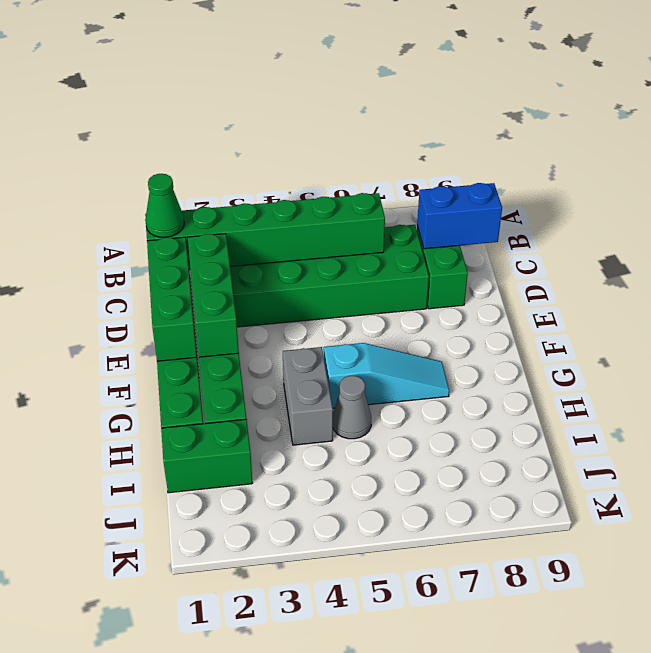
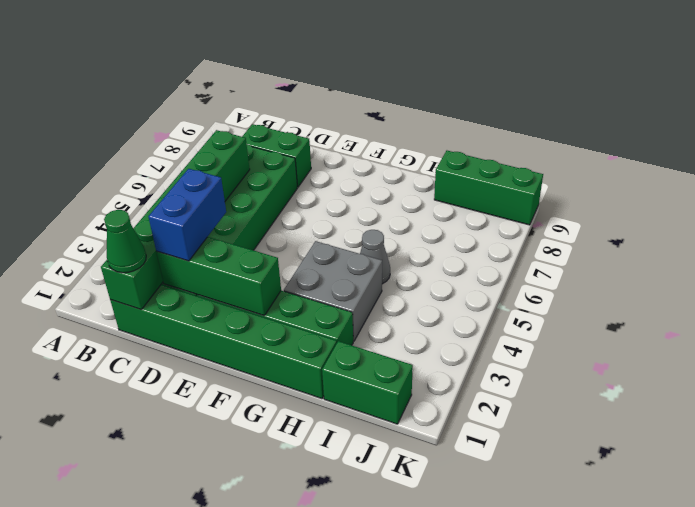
blue 1x2 brick [417,183,502,249] -> blue 1x2 brick moved to [148,169,226,261]
green 1x3 brick [147,237,197,361] -> green 1x3 brick moved to [434,151,543,225]
grey 1x2 brick [283,347,333,445] -> grey 2x2 brick [284,241,382,341]
cyan 1x3 slope [324,343,449,408] -> none
green 1x2 brick [161,419,252,493] -> green 1x2 brick turned to [322,341,413,424]

